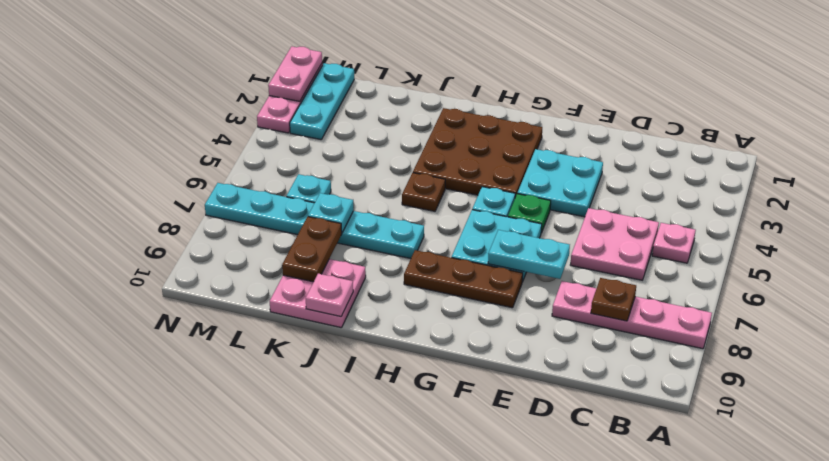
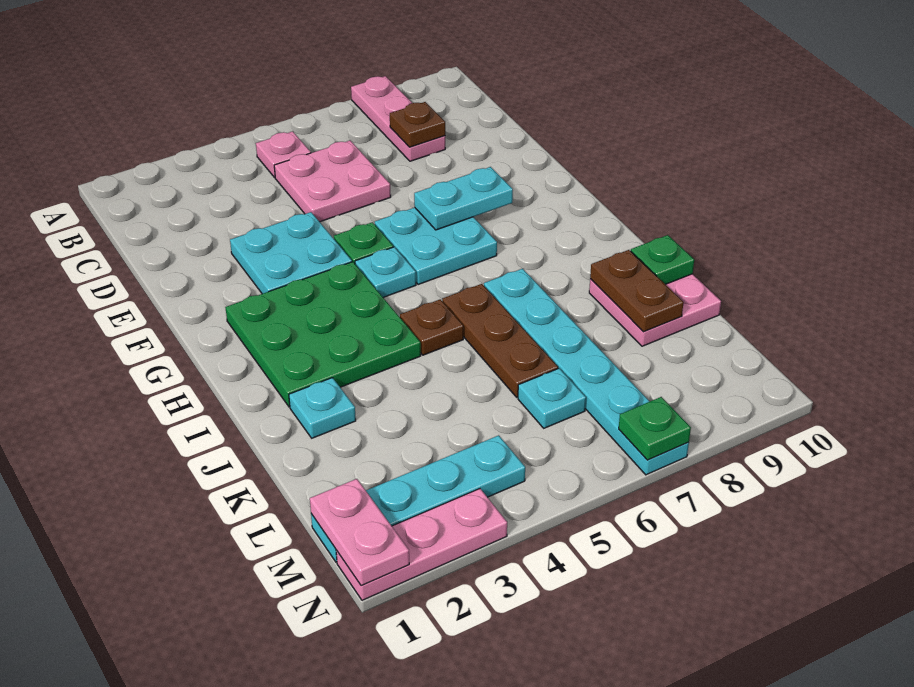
pink 1x4 plate [552,281,712,349] -> pink 1x3 plate [351,76,445,161]
cyan 1x2 plate [488,230,570,279] -> cyan 1x2 plate turned to [414,167,513,230]
brown 1x3 plate [404,250,523,308] -> brown 1x3 plate moved to [442,284,558,397]
brown 3x3 plate [413,108,542,197] -> green 3x3 plate [225,262,421,407]
pink 1x1 plate [306,274,353,317] -> green 1x1 plate [631,235,694,284]
cyan 1x1 plate [308,193,354,232] -> cyan 1x1 plate moved to [289,378,356,438]
brown 1x2 plate [282,217,342,282] -> brown 1x2 plate turned to [590,250,684,332]
cyan 1x3 plate [290,63,354,140] -> cyan 1x4 plate [311,435,525,562]
pink 1x2 plate [268,46,322,101] -> pink 1x2 plate turned to [310,479,409,586]
none -> green 1x1 plate [619,397,691,460]

